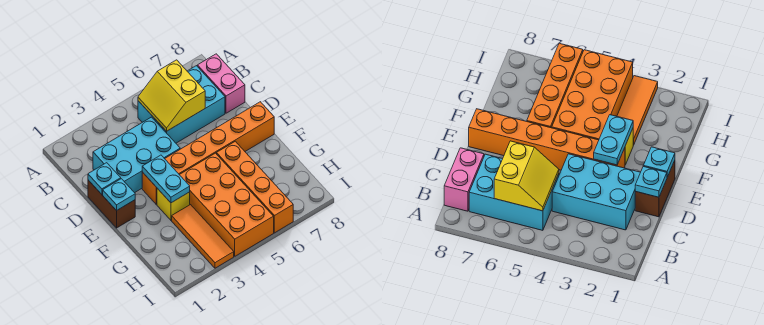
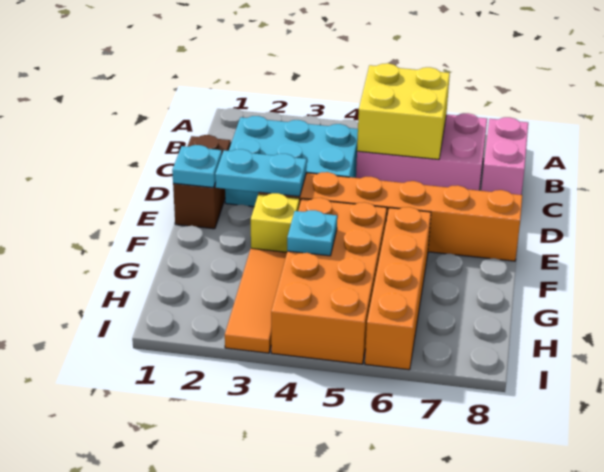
cyan 2x3 brick [138,66,225,143] -> pink 2x3 brick [356,113,487,191]
yellow 2x2 slope [138,60,205,131] -> yellow 2x2 brick [357,63,450,159]
cyan 1x1 plate [88,163,121,194] -> cyan 1x1 plate moved to [287,210,337,256]
cyan 1x2 plate [142,155,190,203] -> cyan 1x2 plate turned to [215,149,307,197]

